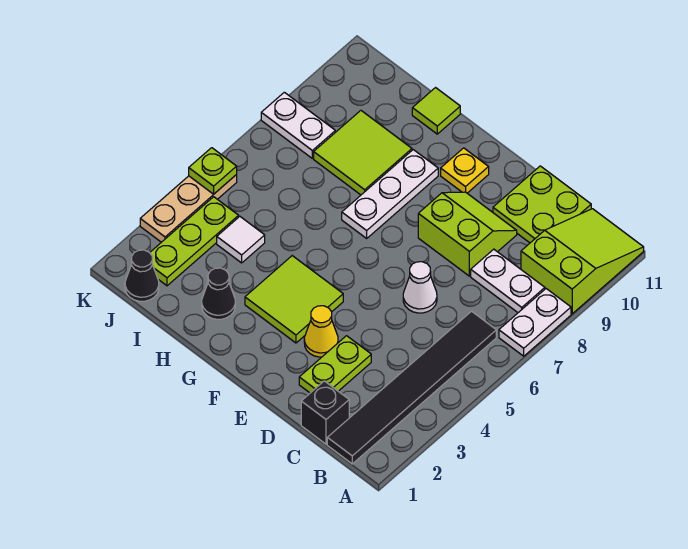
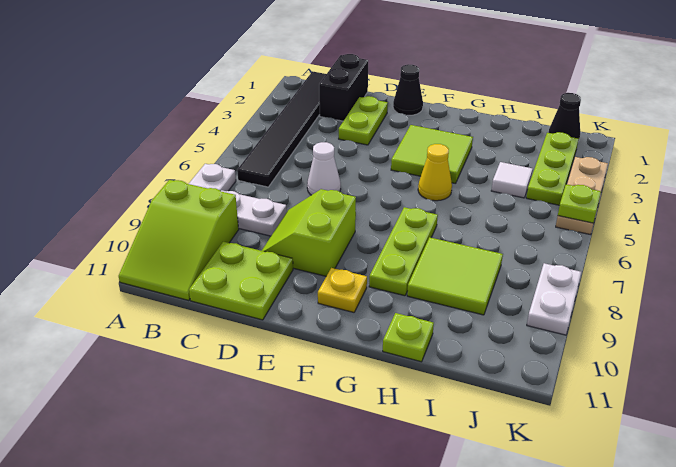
black 1x1 brick [301,381,349,444] -> black 1x2 brick [319,54,368,121]
lime 2x2 slope [418,192,517,276] -> lime 2x2 slope turned to [262,189,356,276]
yellow 1x1 cone [304,306,338,357] -> yellow 1x1 cone moved to [418,144,452,201]
white 1x3 plate [342,150,438,238] -> lime 1x3 plate [369,207,438,296]
black 1x1 cone [202,268,235,319] -> black 1x1 cone moved to [393,64,423,116]
lime 1x1 tile [412,88,460,134] -> lime 1x1 plate [383,313,434,362]
white 1x2 plate [261,92,335,158] -> white 1x2 plate turned to [527,263,581,335]

